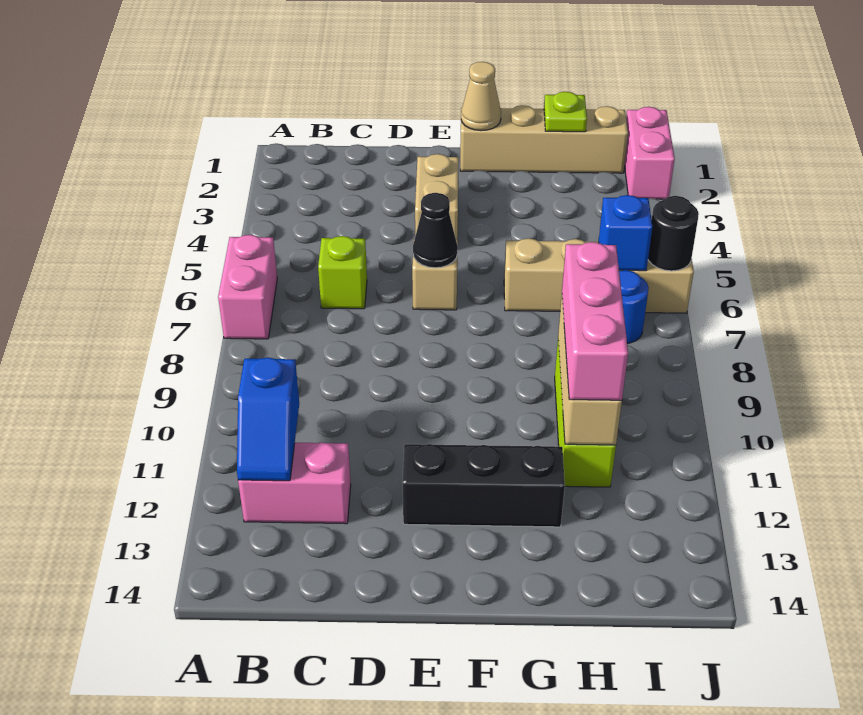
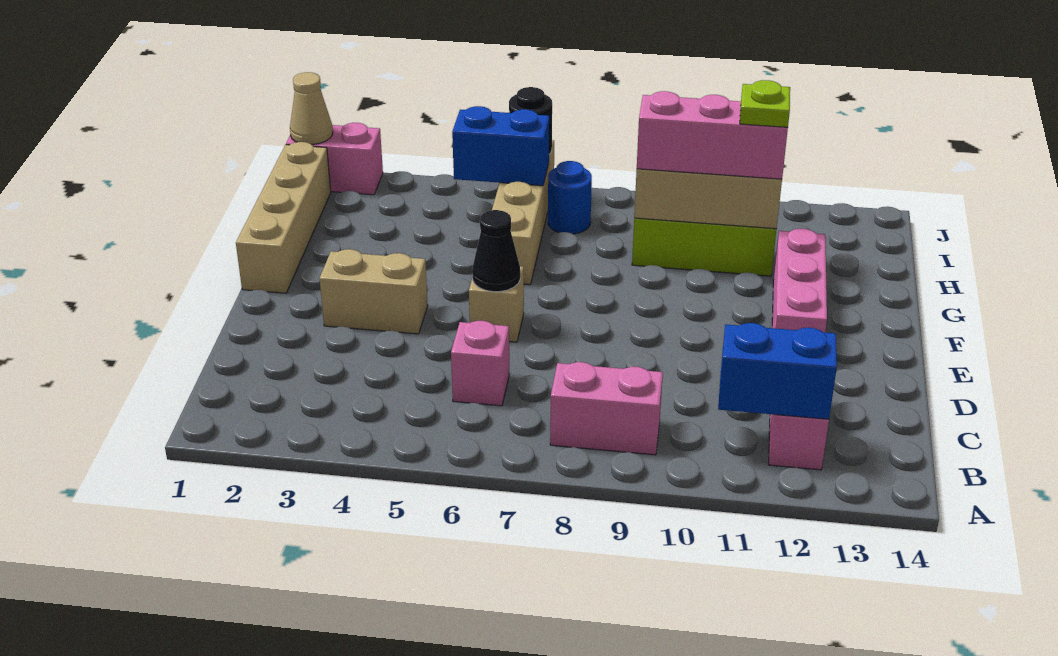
pink 1x2 brick [218,235,277,339] -> pink 1x2 brick moved to [550,362,663,455]
blue 1x2 slope [237,357,299,481] -> blue 1x2 brick [718,323,837,419]
lime 1x1 brick [318,236,367,309] -> pink 1x1 brick [451,321,509,406]
black 1x3 brick [402,444,565,527] -> pink 1x3 brick [772,229,827,332]
tan 1x1 cone [461,62,501,130] -> tan 1x1 cone moved to [290,72,333,144]
lime 1x1 plate [544,92,587,132] -> lime 1x1 plate moved to [740,80,790,127]
blue 1x1 brick [599,195,652,271] -> blue 1x2 brick [452,106,549,186]

